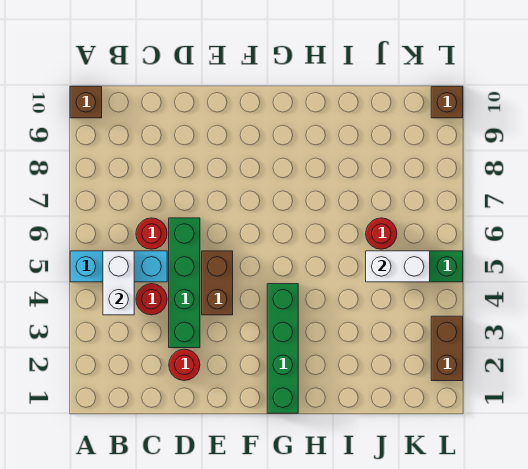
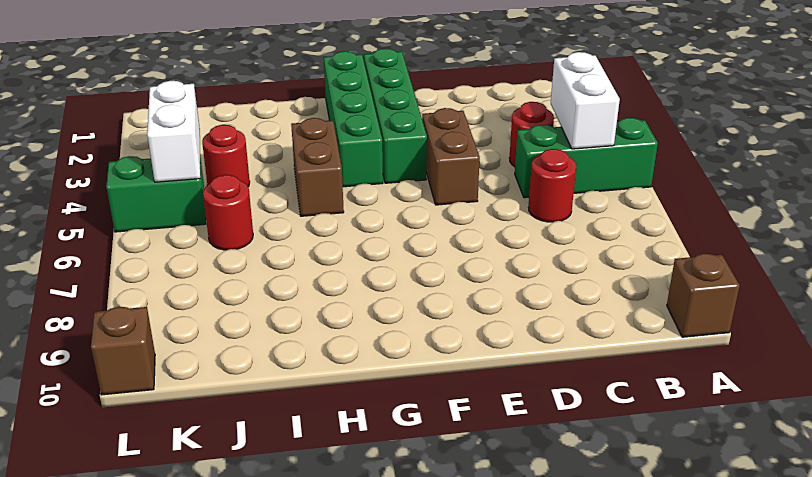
cyan 1x3 brick [70,251,167,282] -> green 1x3 brick [515,118,658,198]
red 1x1 round brick [169,349,200,381] -> red 1x1 round brick moved to [202,125,250,187]
green 1x4 brick [169,218,200,348] -> green 1x4 brick moved to [364,49,427,183]
white 1x2 brick [366,251,430,282] -> white 1x2 brick turned to [147,81,200,182]
brown 1x2 brick [431,316,463,381] -> brown 1x2 brick moved to [291,118,344,216]

